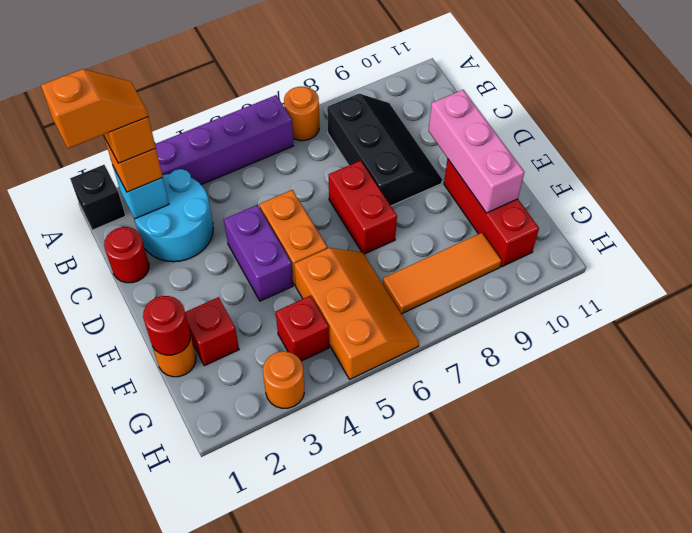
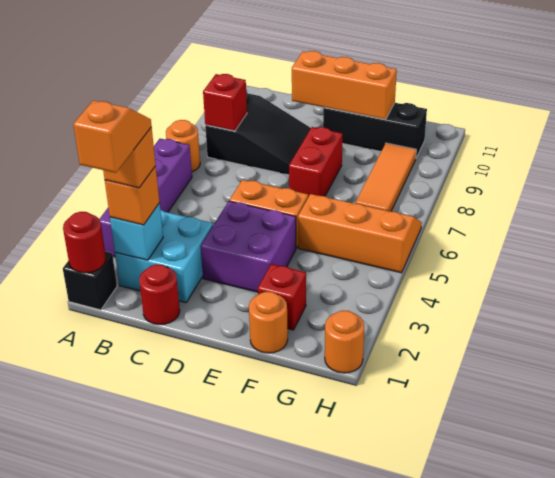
cyan 2x2 round brick [134,169,213,262] -> cyan 2x2 brick [115,210,213,303]
black 2x3 slope [327,94,442,206] -> black 2x3 slope turned to [205,92,311,175]
purple 1x2 brick [224,205,293,301] -> purple 2x2 brick [201,201,296,292]
red 1x2 brick [329,161,397,254] -> red 1x2 brick turned to [289,127,342,197]
pink 1x3 brick [429,90,524,213] -> orange 1x3 brick [292,51,397,120]
red 1x3 brick [444,159,539,267] -> black 1x3 brick [323,103,427,158]
red 1x1 round brick [143,296,191,355] -> red 1x1 round brick moved to [63,212,106,273]
red 1x1 brick [276,296,329,361] -> red 1x1 brick moved to [203,74,247,131]
orange 1x1 round brick [263,352,304,408] -> orange 1x1 round brick moved to [325,311,364,373]

